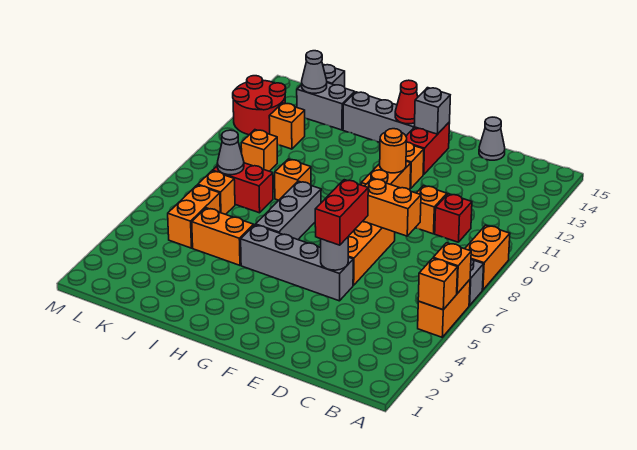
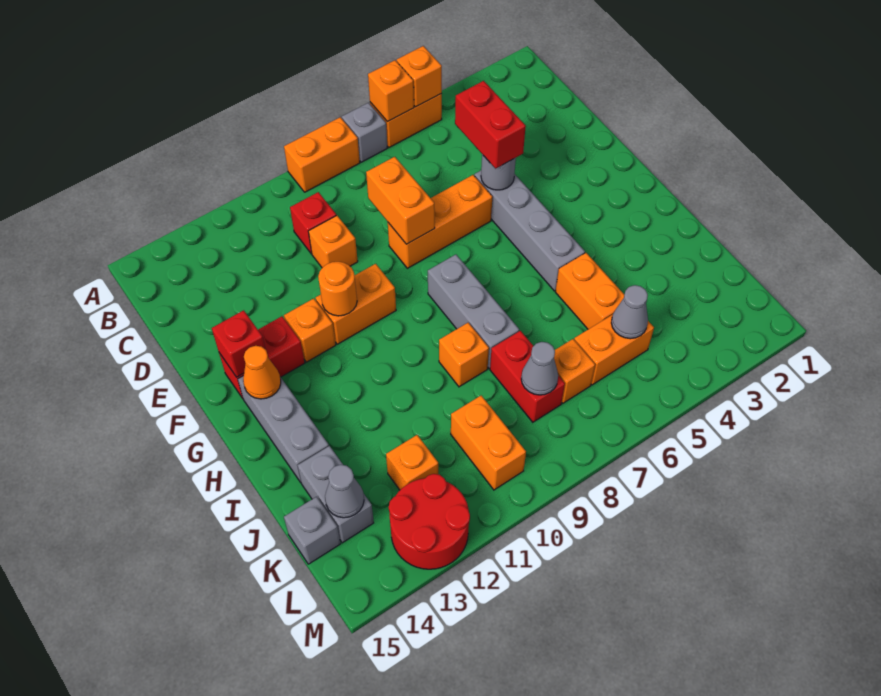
grey 1x1 cone [479,117,505,160] -> grey 1x1 cone moved to [611,285,648,339]
red 1x2 brick [315,180,368,245] -> red 1x2 brick turned to [455,81,526,169]
grey 1x1 brick [415,88,450,134] -> red 1x1 brick [212,310,266,377]
red 1x1 cone [395,80,418,124] -> orange 1x1 cone [243,346,281,399]
grey 1x3 brick [255,181,321,240] -> grey 1x3 brick turned to [428,255,519,368]
orange 1x1 brick [241,130,277,171] -> orange 1x2 brick [451,396,526,490]

